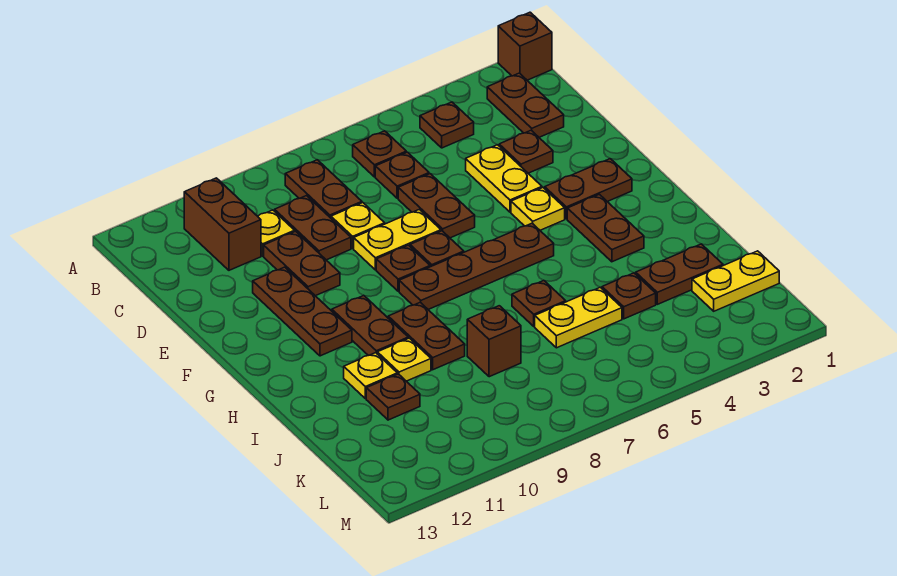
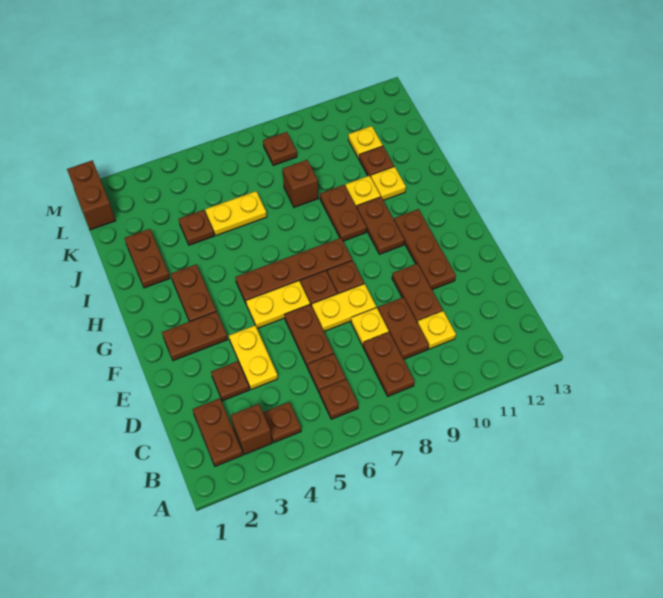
brown 1x1 brick [498,12,552,80] -> brown 1x1 brick moved to [231,404,272,455]
brown 1x2 brick [184,178,261,270] -> brown 1x2 brick moved to [67,160,116,230]
yellow 1x1 plate [511,187,565,230] -> yellow 1x1 plate moved to [348,126,383,159]
brown 1x1 plate [512,280,566,326] -> brown 1x1 plate moved to [263,132,297,166]
brown 1x2 plate [636,244,723,304] -> brown 1x2 plate turned to [124,229,170,288]
yellow 1x2 plate [692,251,779,311] -> yellow 1x2 plate moved to [246,281,310,329]

